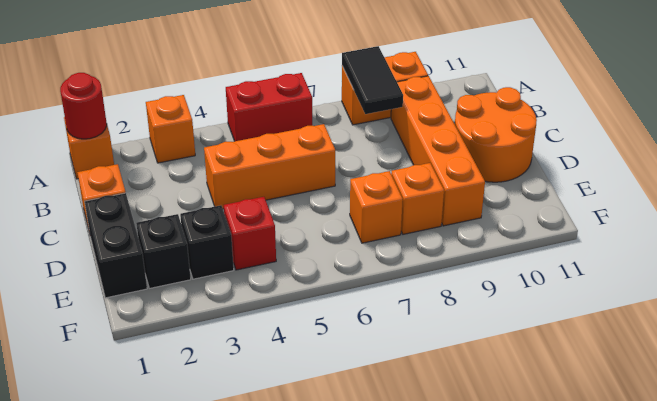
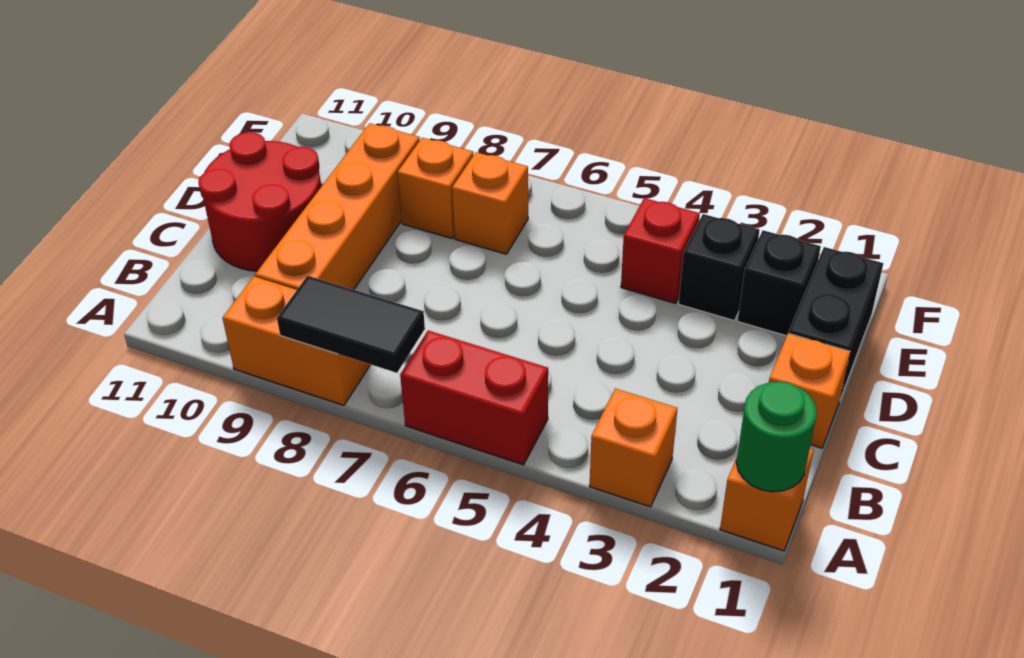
red 1x1 round brick [60,73,107,139] -> green 1x1 round brick [736,382,817,492]
black 1x2 tile [342,46,403,114] -> black 1x2 tile turned to [277,276,425,373]
orange 1x3 brick [204,124,335,209] -> none
orange 2x2 round brick [455,87,537,182] -> red 2x2 round brick [198,132,321,271]

